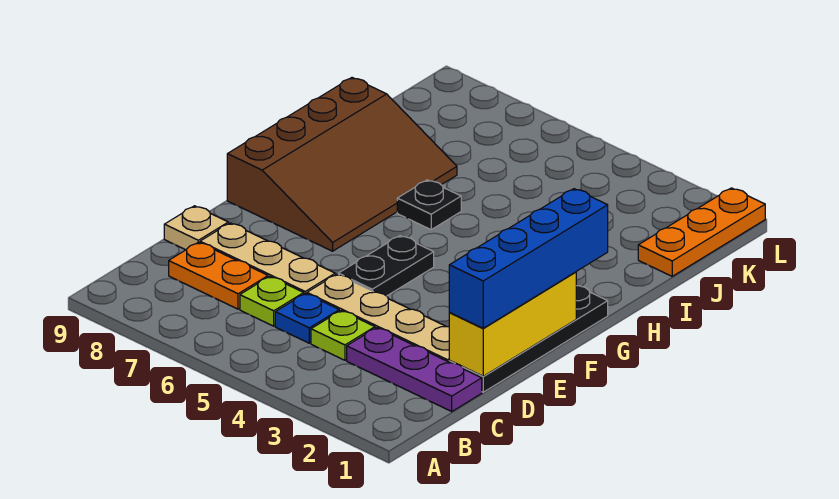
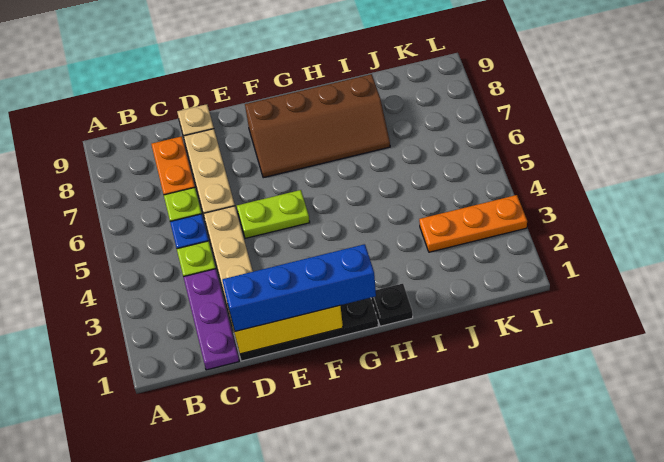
black 1x2 plate [338,236,434,296] -> lime 1x2 plate [237,190,310,238]
brown 3x4 slope [227,78,457,251] -> brown 2x4 slope [245,74,390,178]
black 1x1 plate [397,180,461,230] -> black 1x1 plate moved to [371,284,413,326]
orange 1x3 plate [638,188,765,276] -> orange 1x3 plate moved to [419,195,527,252]

